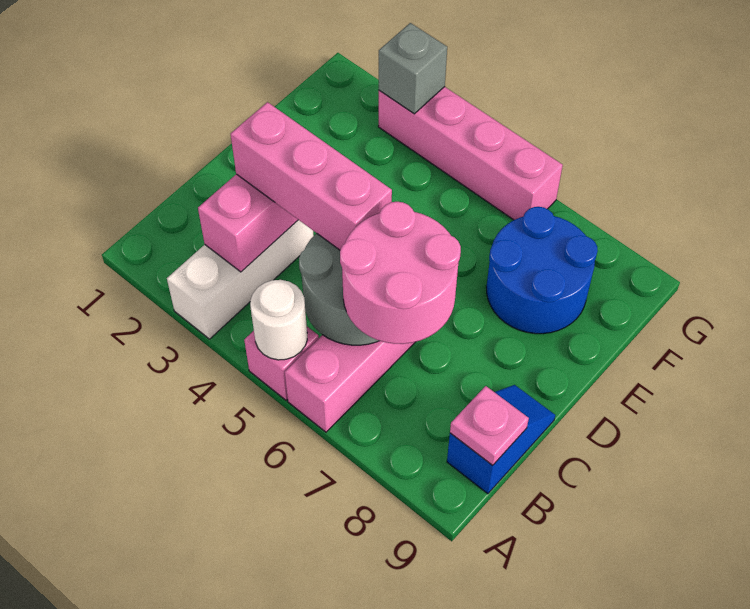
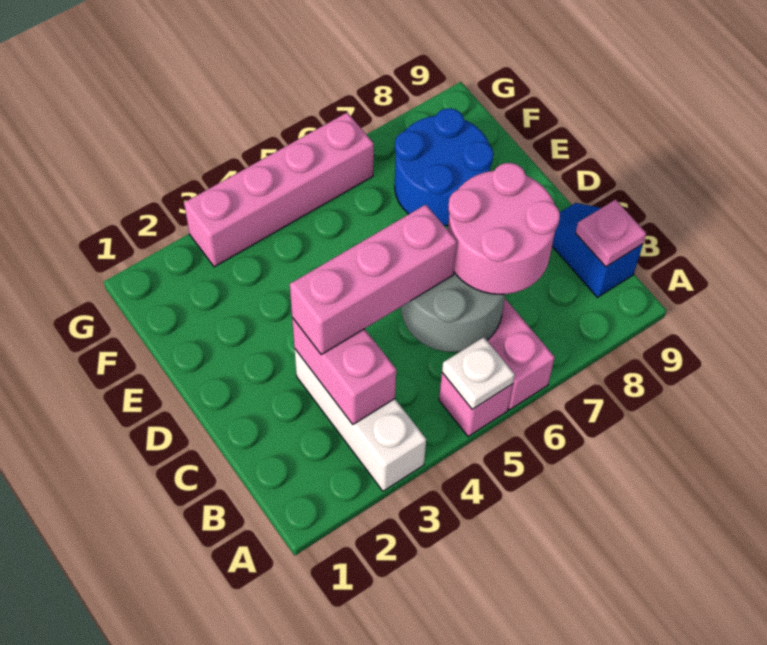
white 1x1 round brick [250,280,307,360] -> white 1x1 plate [442,337,515,409]
grey 1x1 brick [379,23,447,114] -> none

